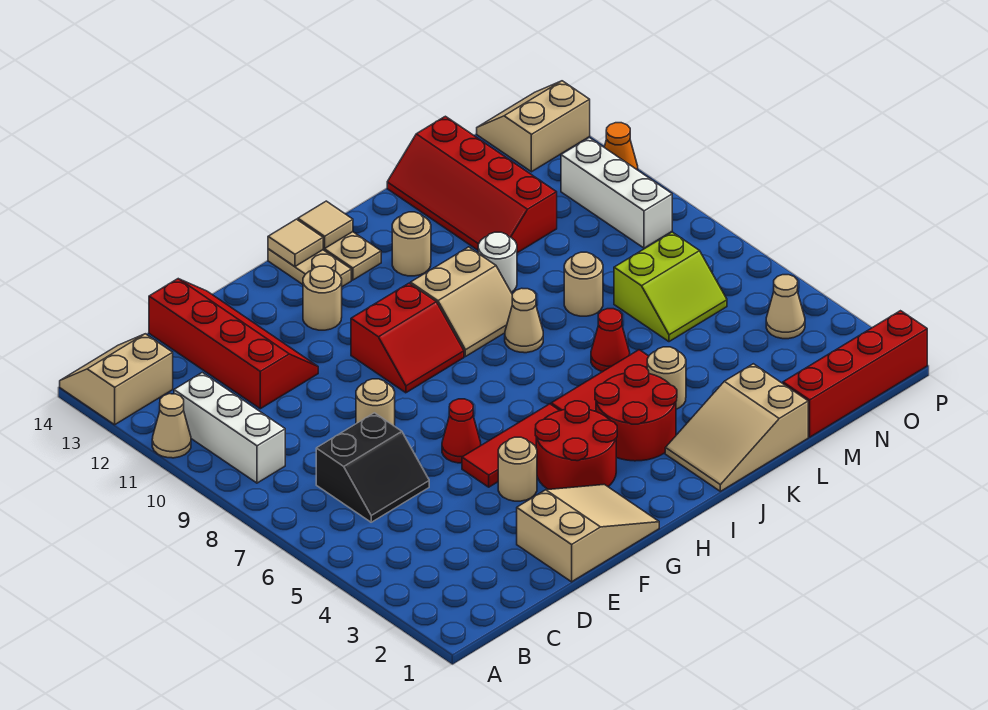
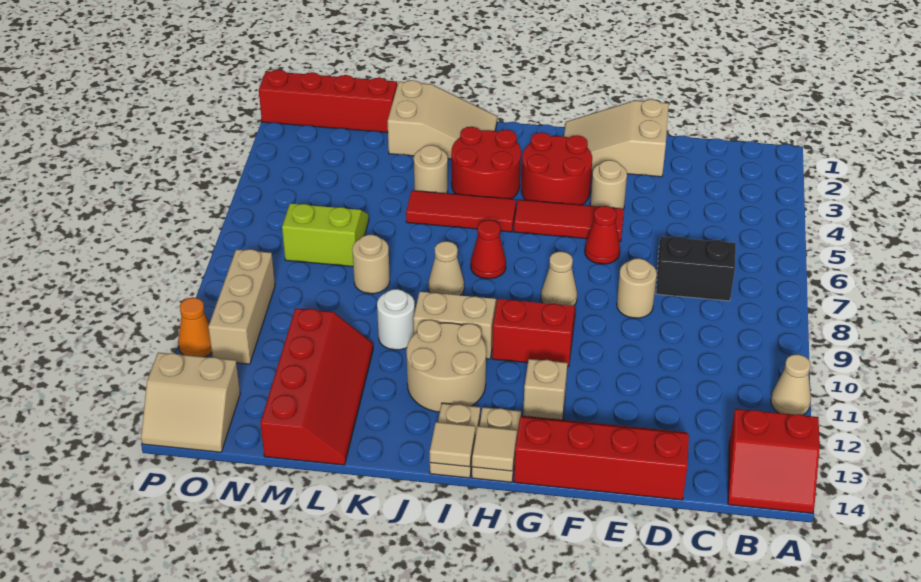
tan 2x2 slope [60,334,173,425] -> red 2x2 slope [728,409,820,513]
white 1x3 brick [174,373,285,483] -> none
red 2x4 slope [149,279,318,409] -> red 2x4 slope turned to [514,416,689,500]
tan 1x1 round brick [303,266,342,330] -> tan 1x1 brick [523,359,567,420]
tan 1x1 round brick [392,212,431,276] -> tan 2x2 round brick [406,320,486,412]
red 1x1 cone [591,309,630,372] -> red 1x1 cone moved to [471,220,506,279]
tan 1x1 cone [766,275,805,339] -> tan 1x1 cone moved to [541,252,577,306]
white 1x3 brick [561,138,672,248] -> tan 1x3 brick [208,249,275,364]

